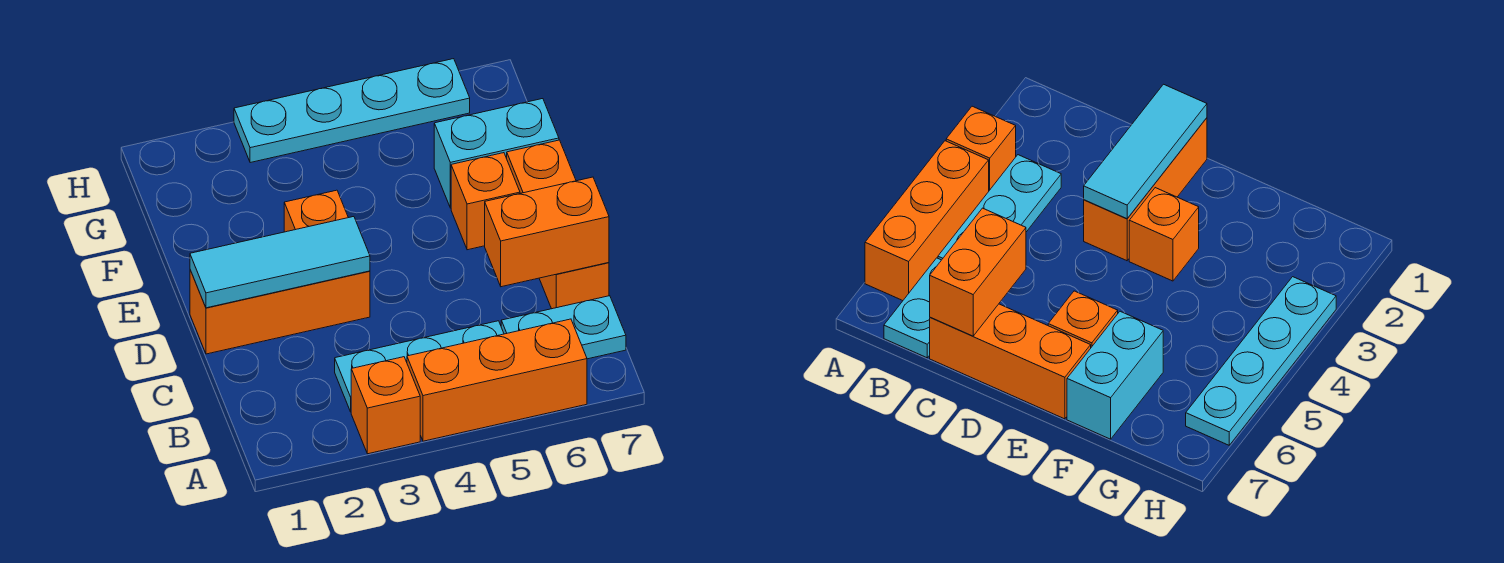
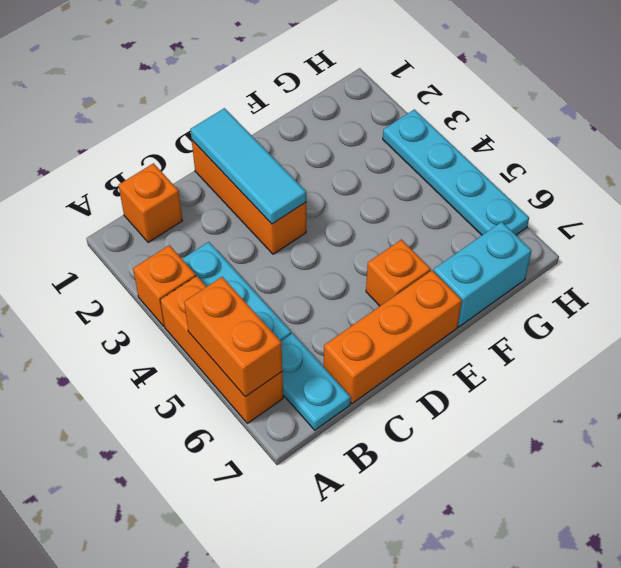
orange 1x2 brick [485,177,609,287] -> orange 1x2 brick moved to [184,277,282,397]
orange 1x1 brick [284,190,348,232] -> orange 1x1 brick moved to [118,163,182,243]
cyan 1x2 brick [434,99,559,208] -> cyan 1x2 brick turned to [434,222,532,327]

